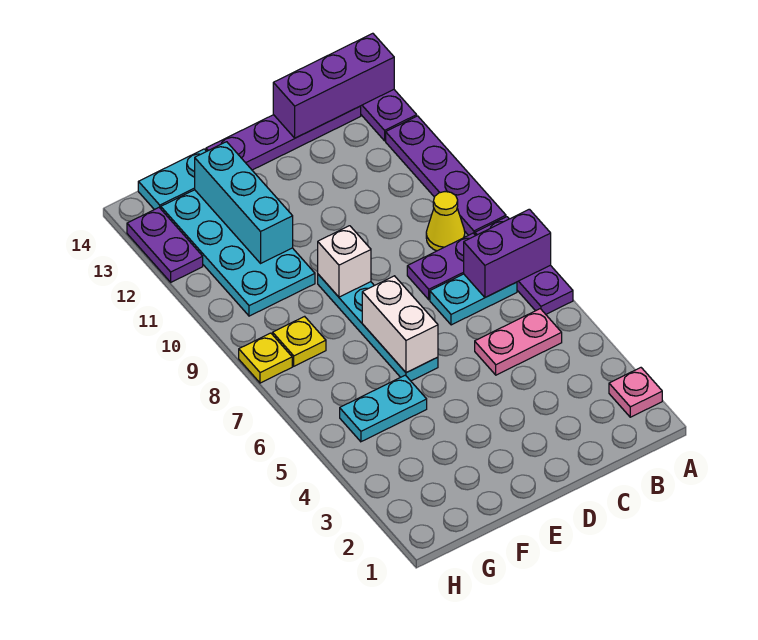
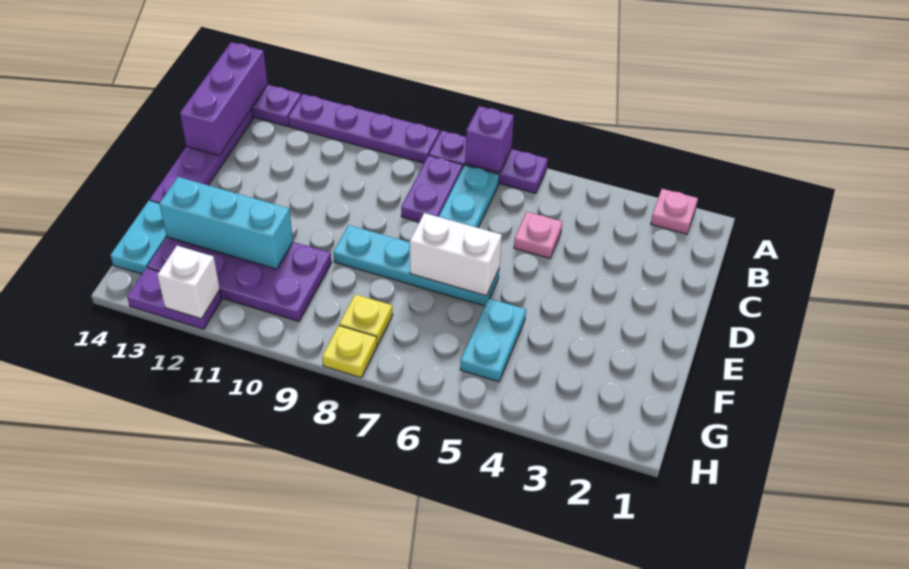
purple 1x2 brick [464,209,551,297] -> purple 1x1 brick [465,106,514,173]
pink 1x2 plate [475,309,562,375] -> pink 1x1 plate [514,212,562,258]
yellow 1x1 cone [426,192,465,251] -> none
white 1x1 brick [318,226,371,297] -> white 1x1 brick moved to [157,246,220,319]
cyan 2x4 plate [161,190,315,316] -> purple 2x4 plate [147,237,332,321]

